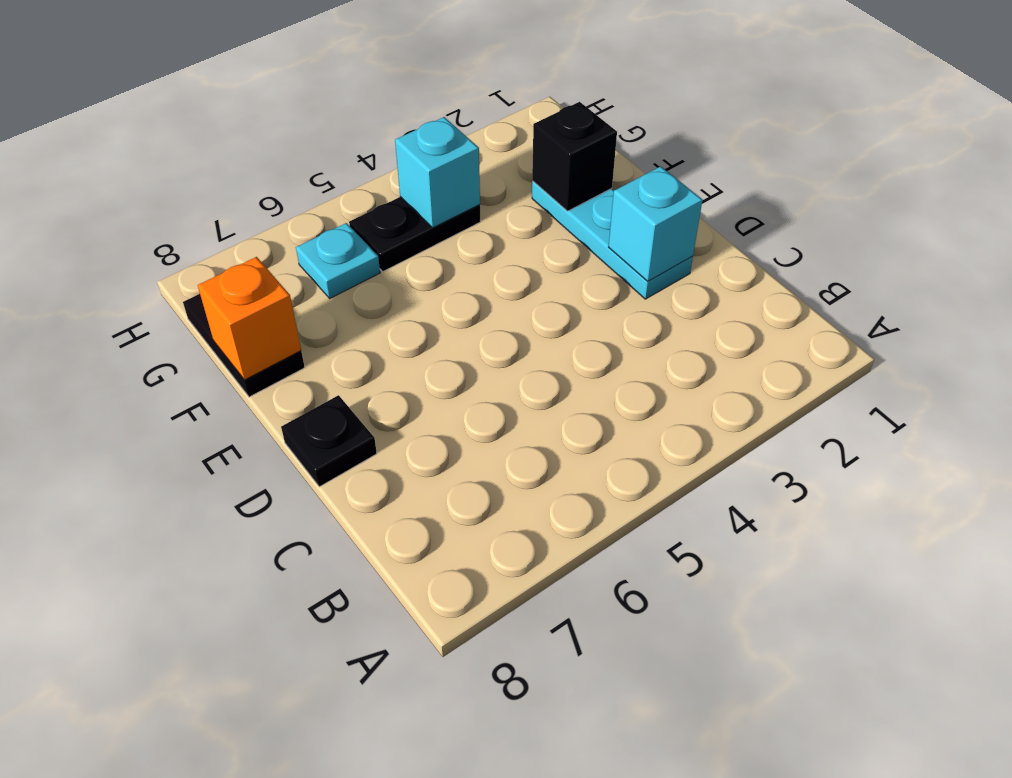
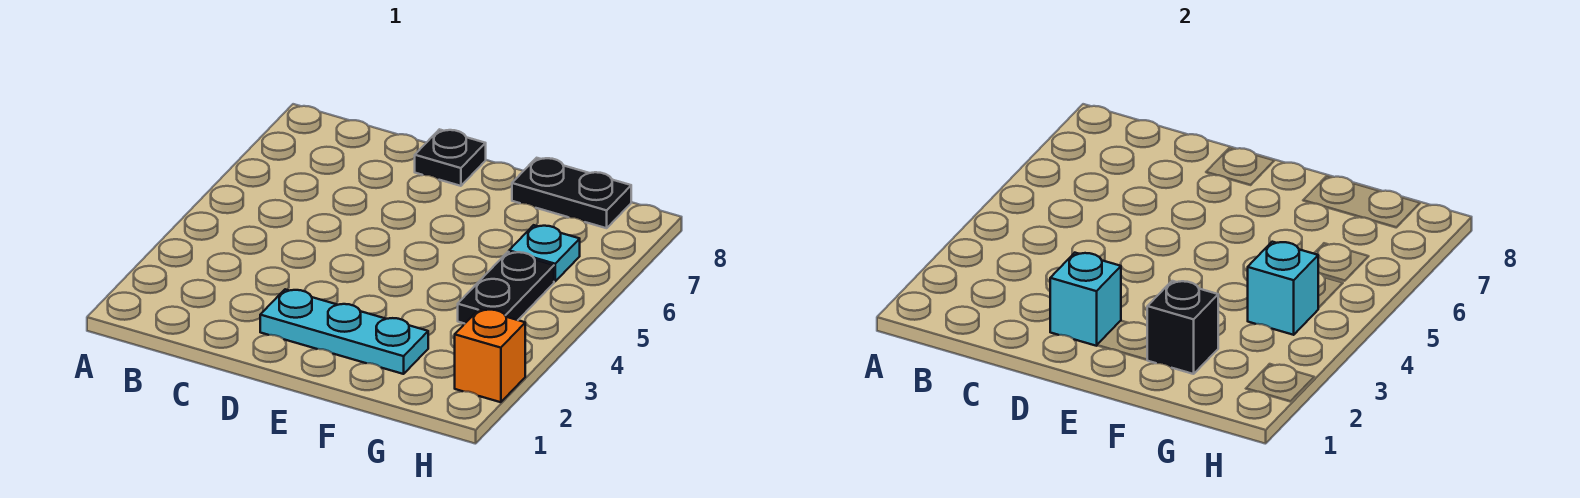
orange 1x1 brick [198,257,301,380] -> orange 1x1 brick moved to [455,309,525,402]

